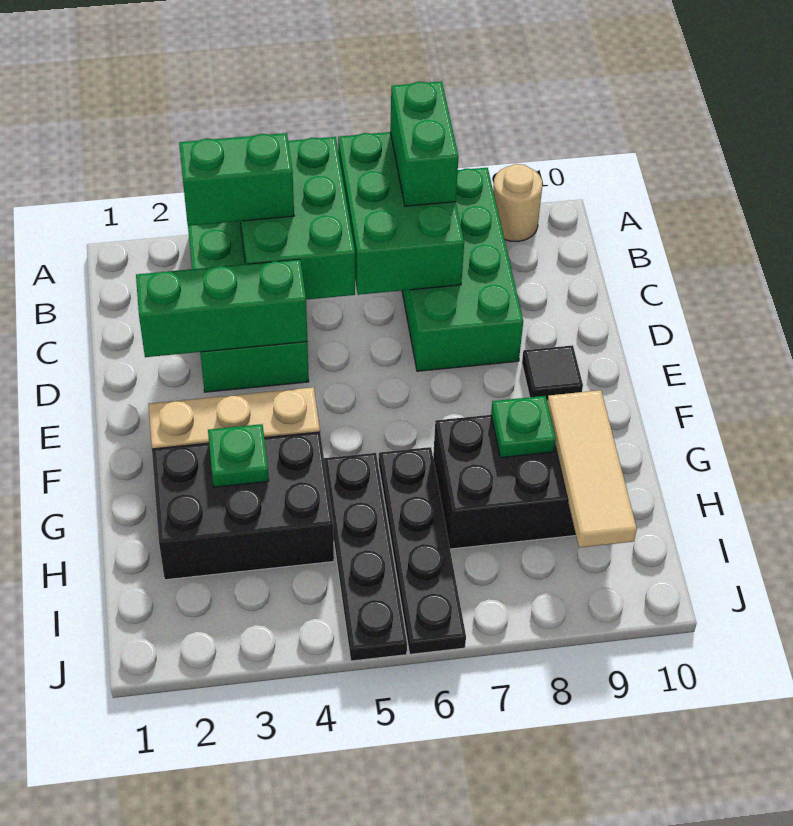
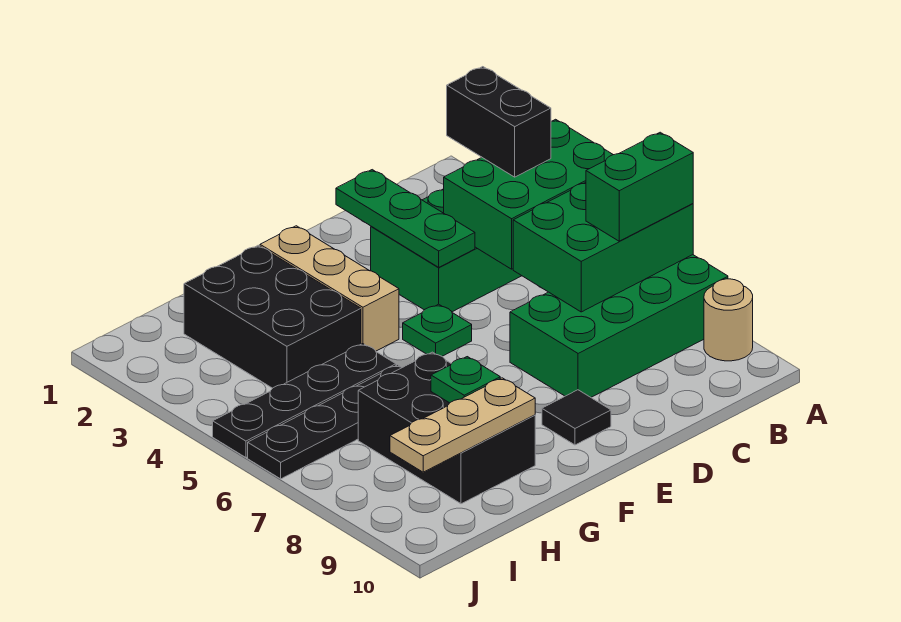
green 1x2 brick [179,133,294,226] -> black 1x2 brick [447,67,551,177]
green 1x3 brick [136,259,307,357] -> green 1x3 plate [336,170,475,267]
green 1x1 plate [208,424,269,487] -> green 1x1 plate moved to [403,304,472,356]
tan 1x3 tile [547,390,637,548] -> tan 1x3 plate [390,378,535,472]

